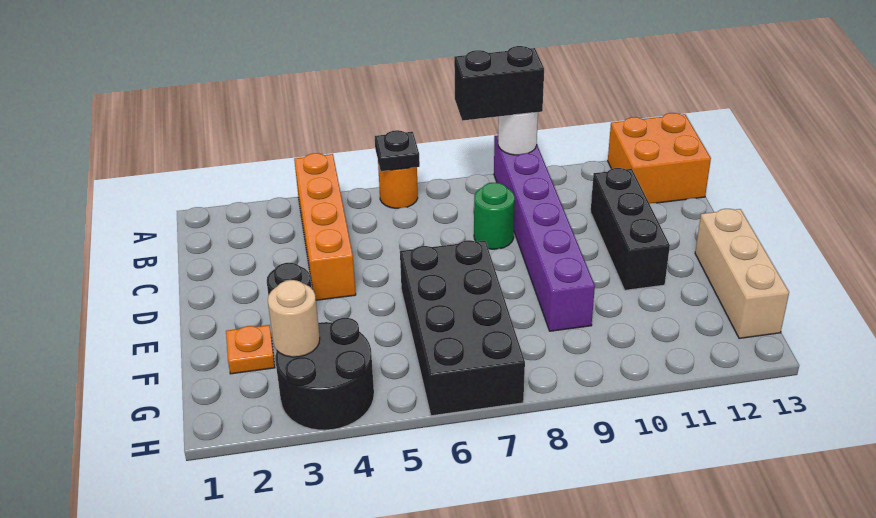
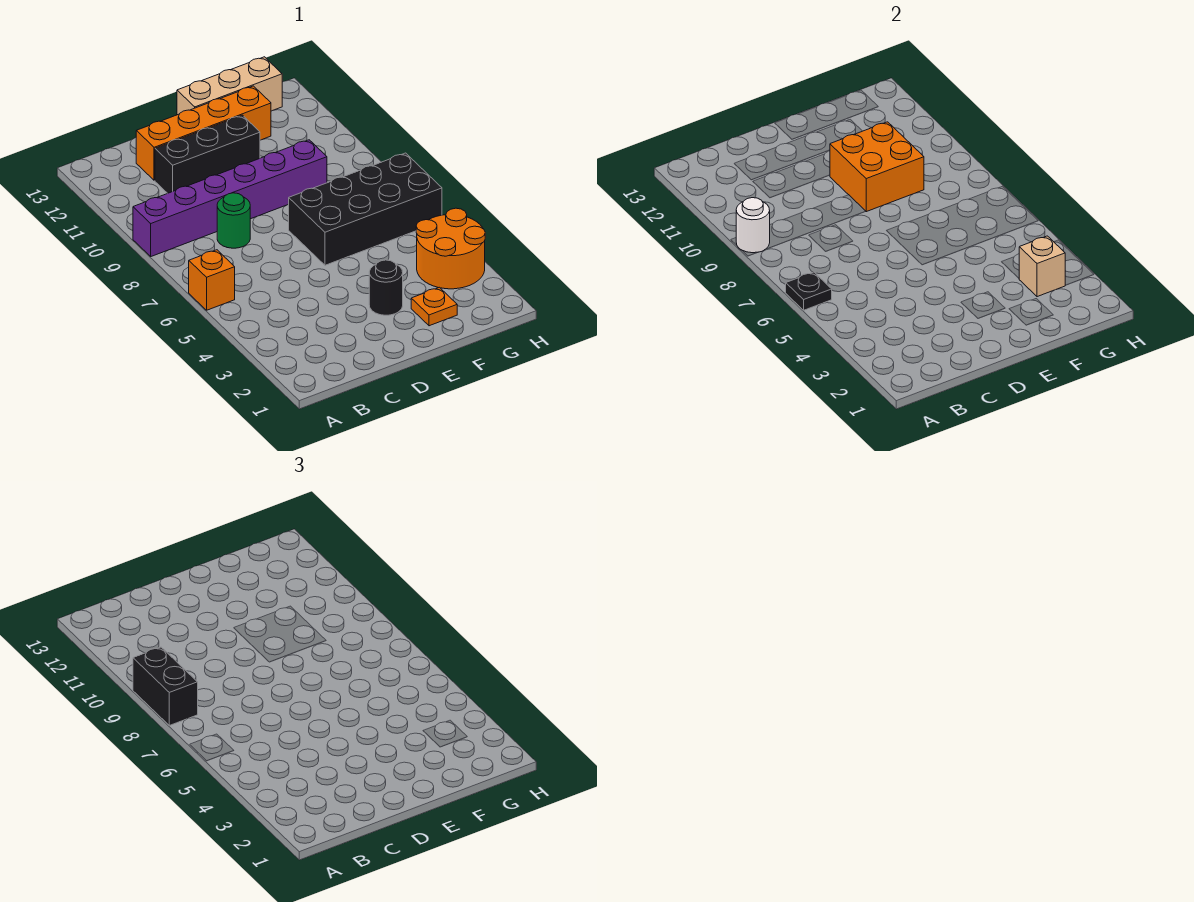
orange 1x4 brick [294,153,356,300] -> orange 1x4 brick moved to [136,86,271,180]
orange 1x1 round brick [378,162,418,208] -> orange 1x1 brick [189,250,235,310]
orange 2x2 brick [608,113,711,204] -> orange 2x2 brick moved to [830,122,924,212]
black 2x2 round brick [275,318,374,430] -> orange 2x2 round brick [416,208,485,289]
tan 1x1 round brick [268,280,320,357] -> tan 1x1 brick [1019,236,1065,297]

